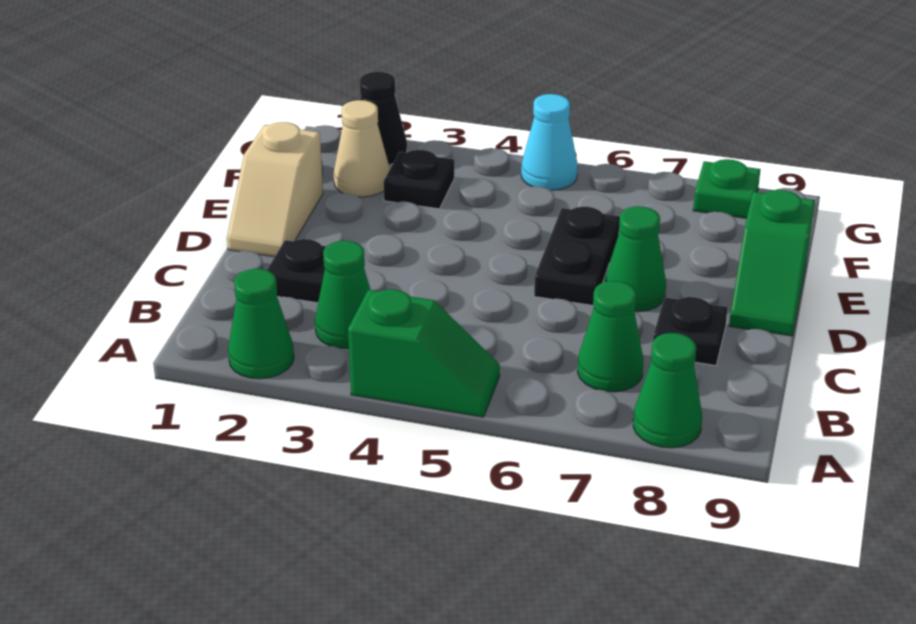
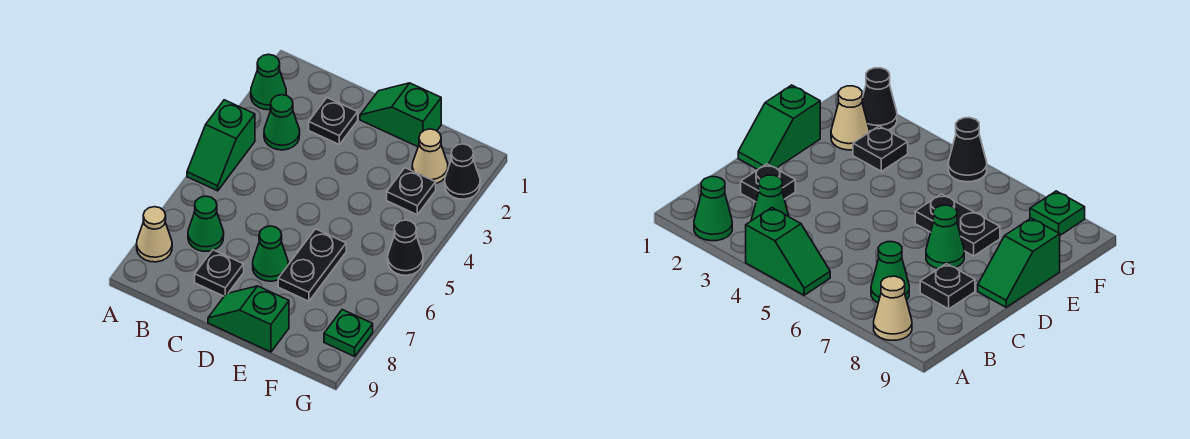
green 1x1 cone [633,333,702,448] -> tan 1x1 cone [137,207,172,262]
tan 1x2 slope [227,122,323,257] -> green 1x2 slope [360,83,441,147]
black 1x2 plate [534,207,620,305] -> black 1x2 plate turned to [278,229,346,301]
cyan 1x1 cone [521,94,578,190] -> black 1x1 cone [388,220,423,275]

